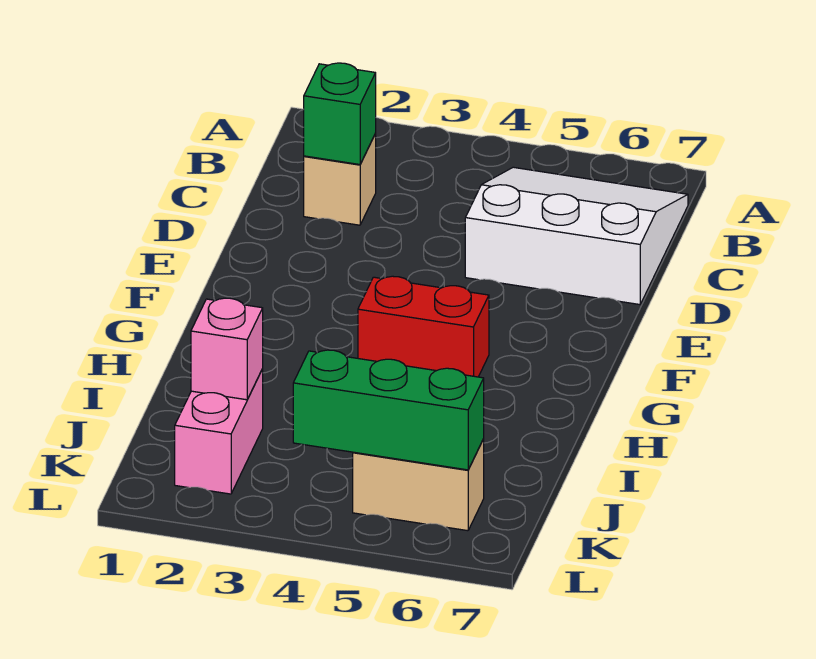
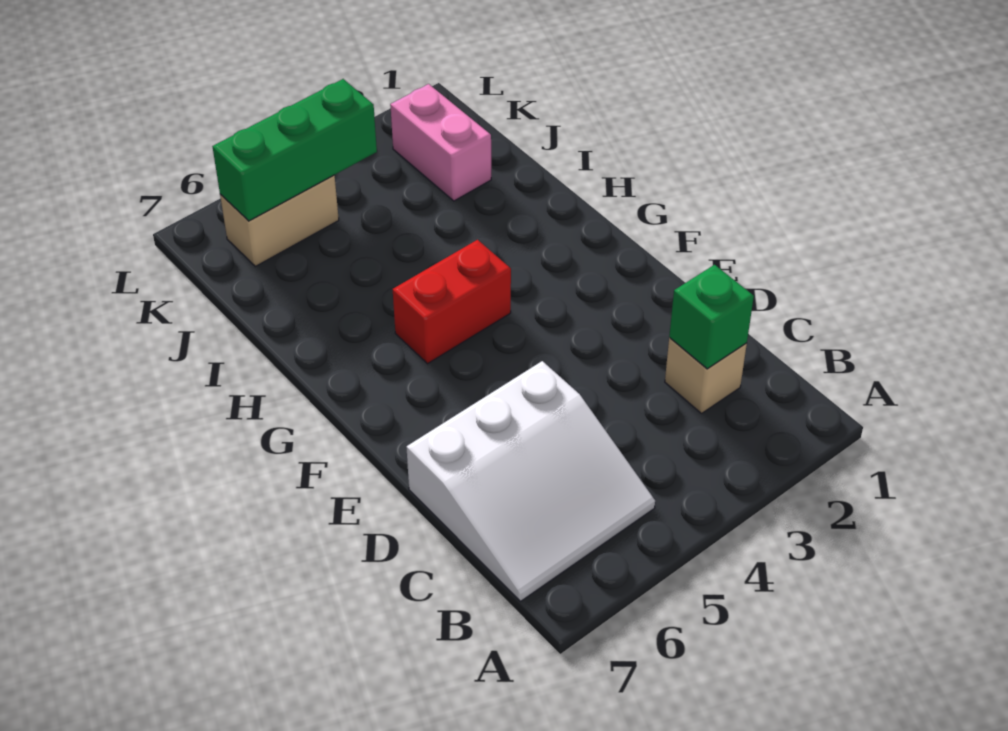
pink 1x1 brick [191,298,263,400] -> none

